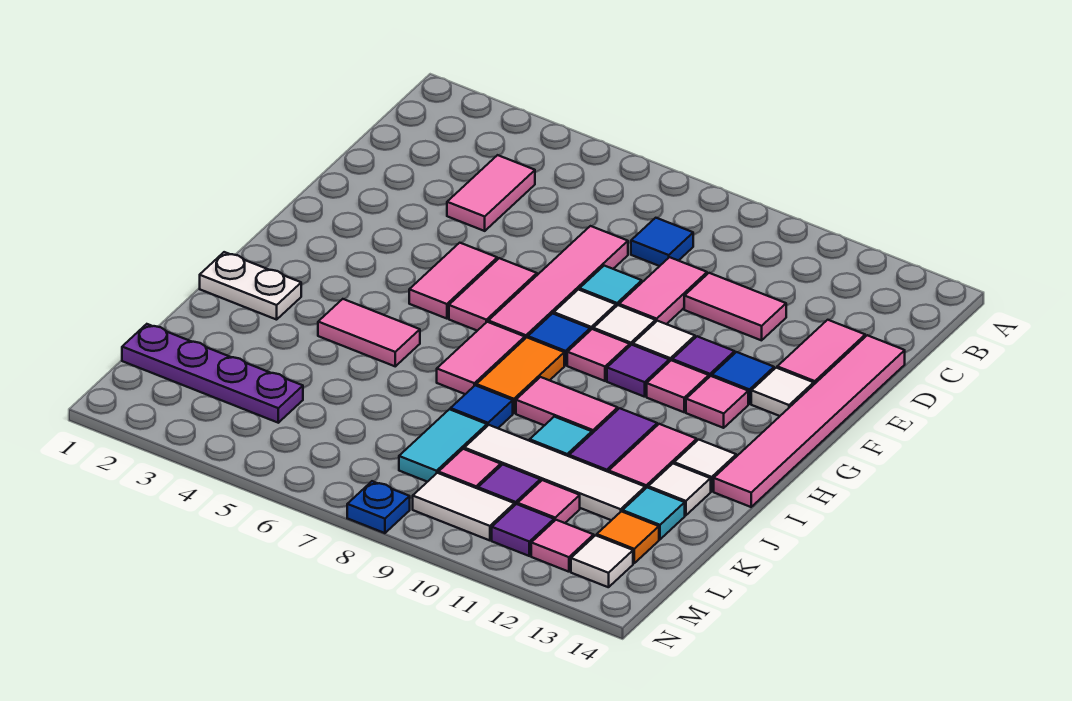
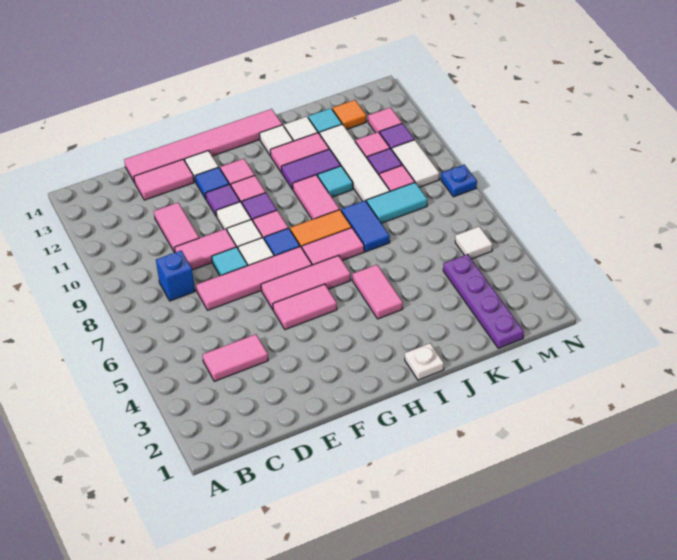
blue 1x1 tile [631,218,693,266] -> blue 1x1 brick [156,251,195,301]
pink 1x2 tile [449,258,537,331] -> pink 1x3 tile [261,256,351,309]
white 1x2 plate [200,252,301,320] -> white 1x1 plate [405,343,444,380]
blue 1x1 tile [451,385,513,428] -> blue 1x2 tile [341,201,390,252]
white 1x1 tile [571,535,633,587] -> white 1x1 tile moved to [455,226,492,259]

